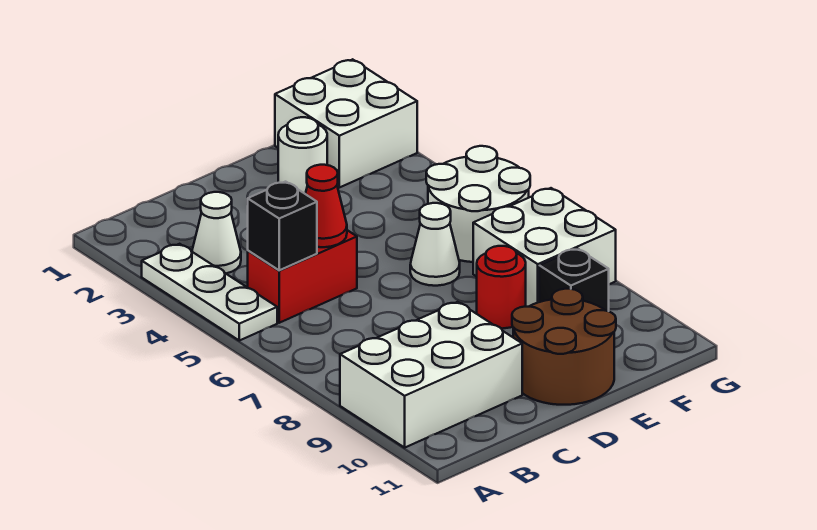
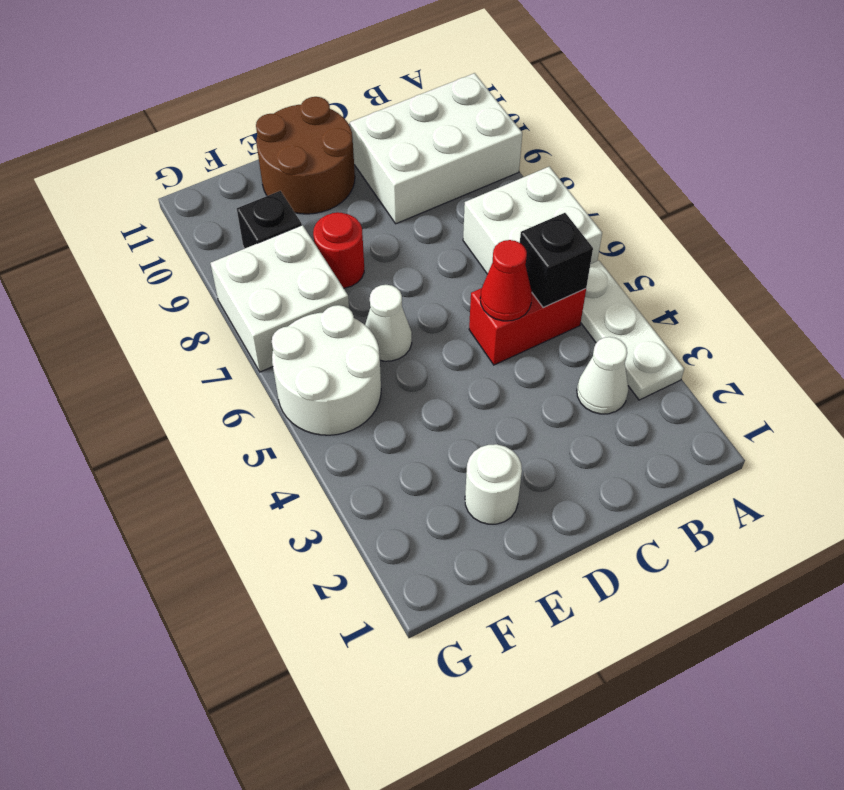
white 2x2 brick [275,59,417,188] -> white 2x2 brick moved to [463,167,602,274]

